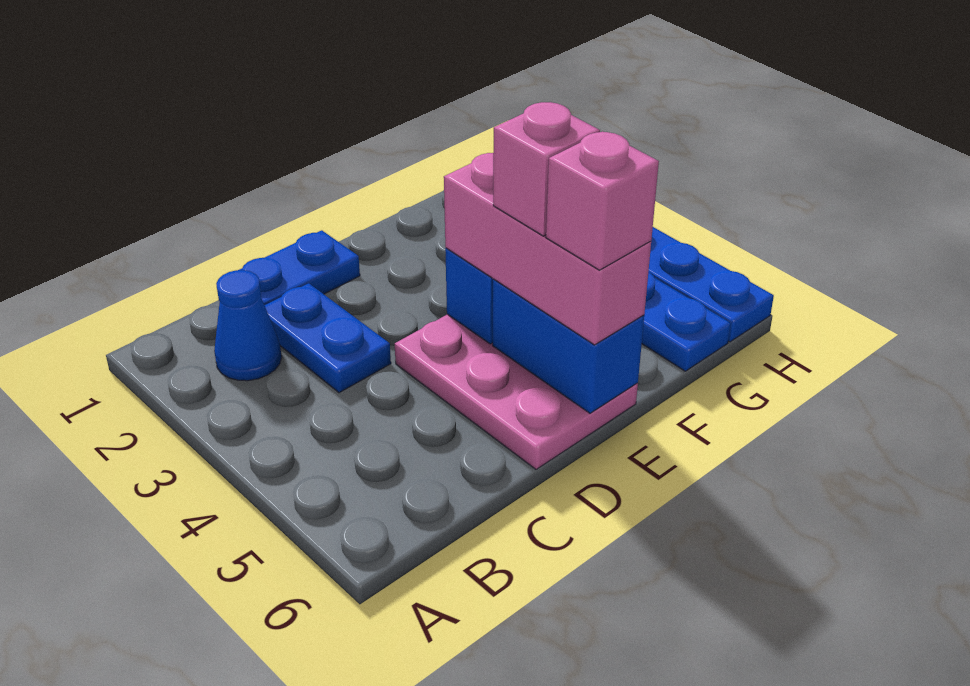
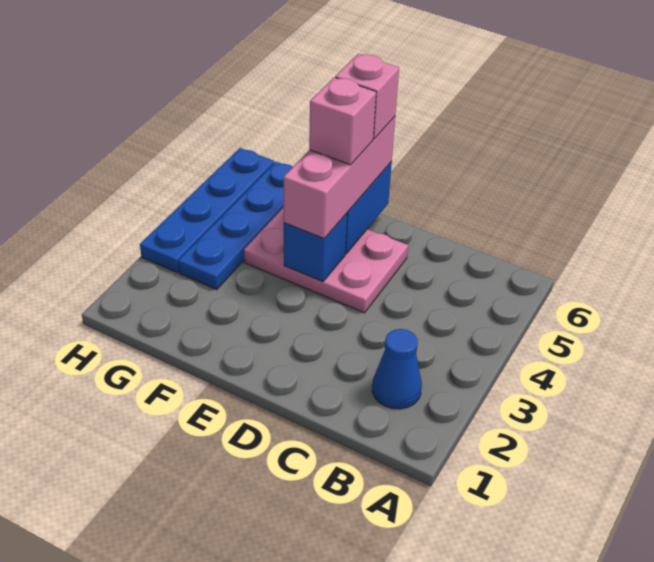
blue 1x2 plate [239,230,360,305] -> none
blue 1x2 plate [264,283,391,393] -> none
pink 2x3 plate [395,314,638,469] -> pink 2x3 plate turned to [244,207,408,313]

